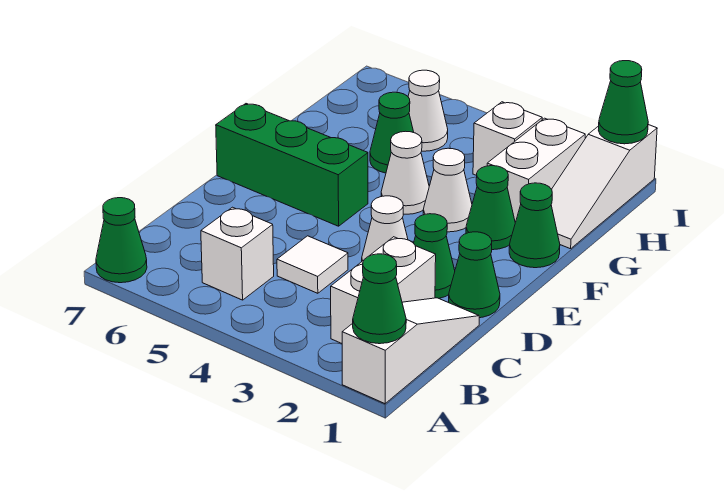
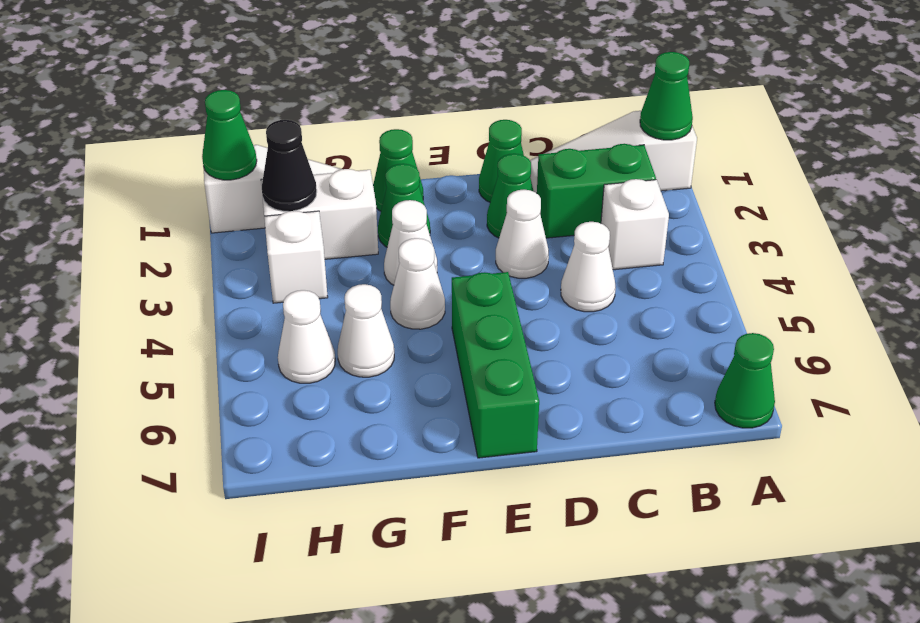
white 1x2 brick [331,237,436,343] -> green 1x2 brick [537,144,656,238]
white 1x1 brick [201,207,274,300] -> white 1x1 brick moved to [601,179,669,270]
white 1x1 tile [277,236,348,293] -> white 1x1 cone [561,222,616,312]
green 1x1 cone [370,92,414,173] -> white 1x1 cone [338,284,394,377]
none -> black 1x1 cone [262,120,317,211]

